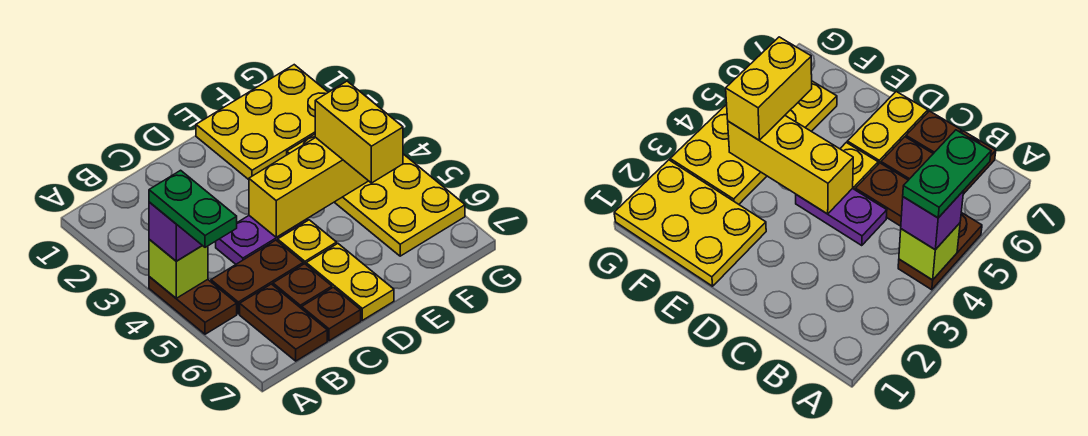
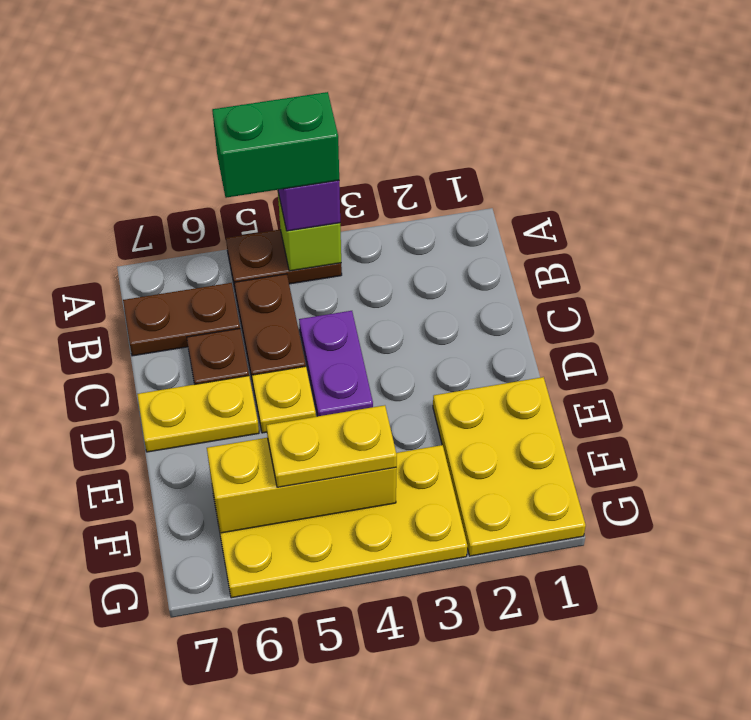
green 1x2 plate [149,170,237,247] -> green 1x2 brick [212,92,339,198]
brown 1x1 plate [302,287,361,341] -> none
yellow 1x3 brick [249,138,368,237] -> yellow 1x3 brick turned to [207,438,397,533]
yellow 1x2 brick [315,81,403,183] -> yellow 1x2 plate [266,405,397,487]

